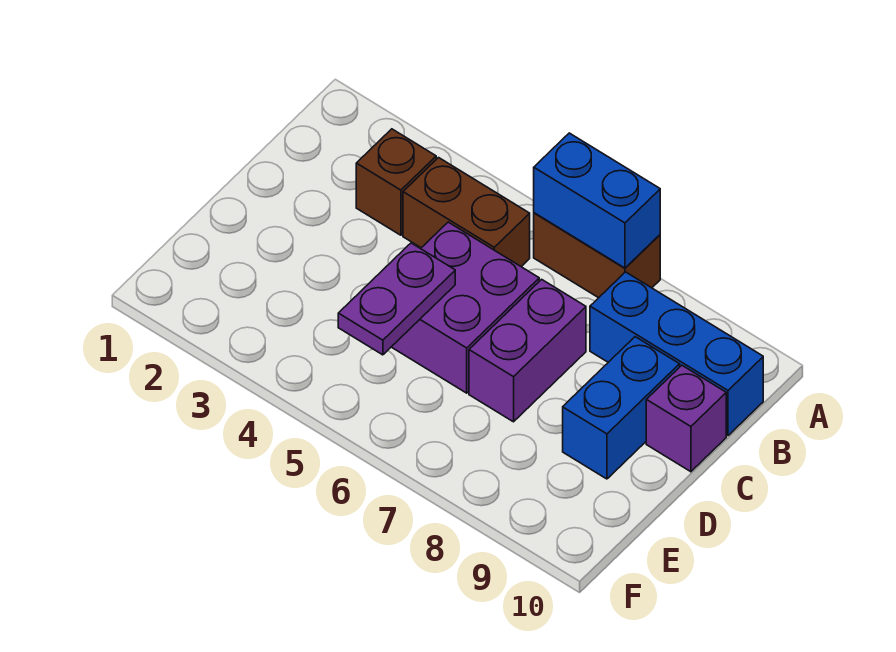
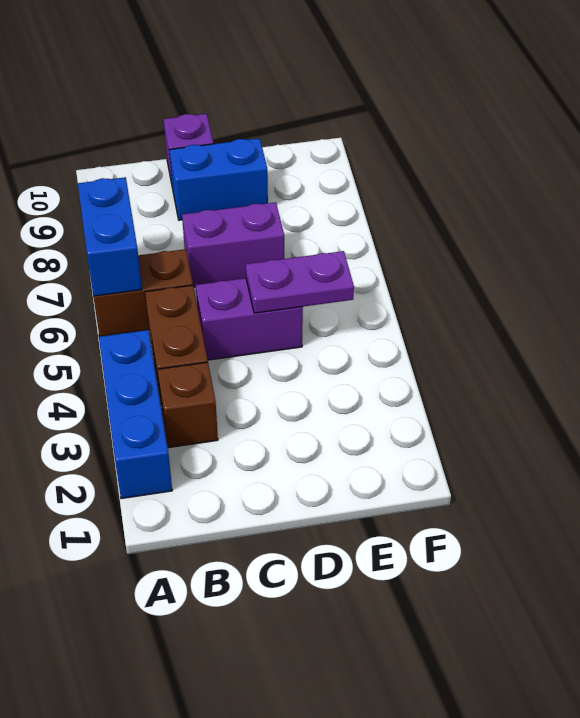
brown 1x2 brick [534,213,660,298] -> brown 1x2 brick turned to [93,249,193,337]
blue 1x3 brick [590,272,763,436] -> blue 1x3 brick moved to [99,330,172,499]
purple 2x2 brick [392,222,539,393] -> purple 1x2 brick [196,278,303,360]

